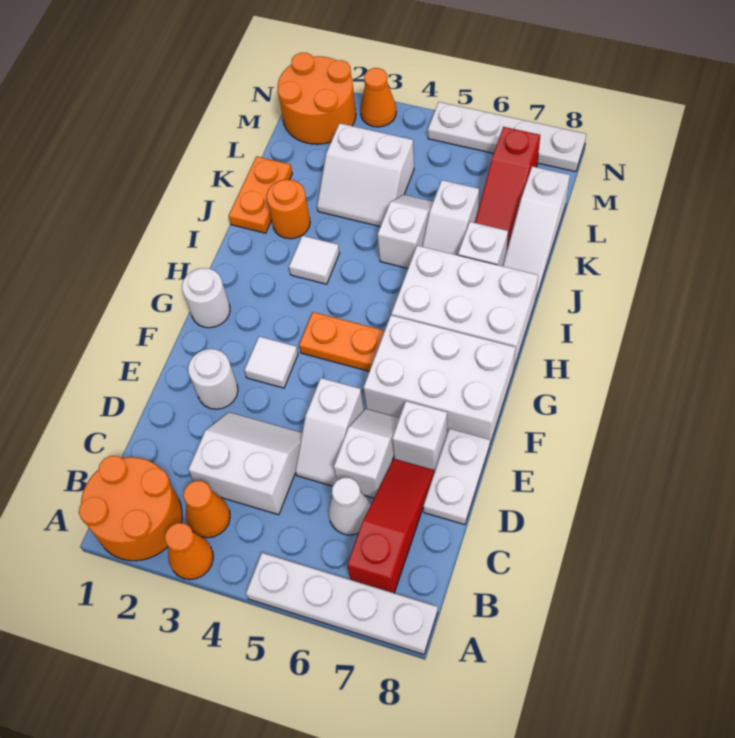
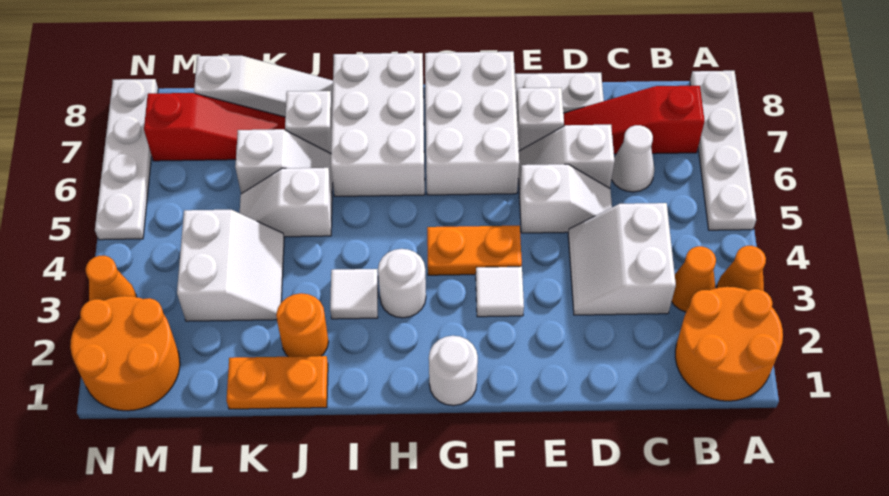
white 1x1 round brick [188,349,238,409] -> white 1x1 round brick moved to [378,249,426,318]
orange 1x2 plate [299,312,385,371] -> orange 1x2 plate turned to [427,226,522,275]

